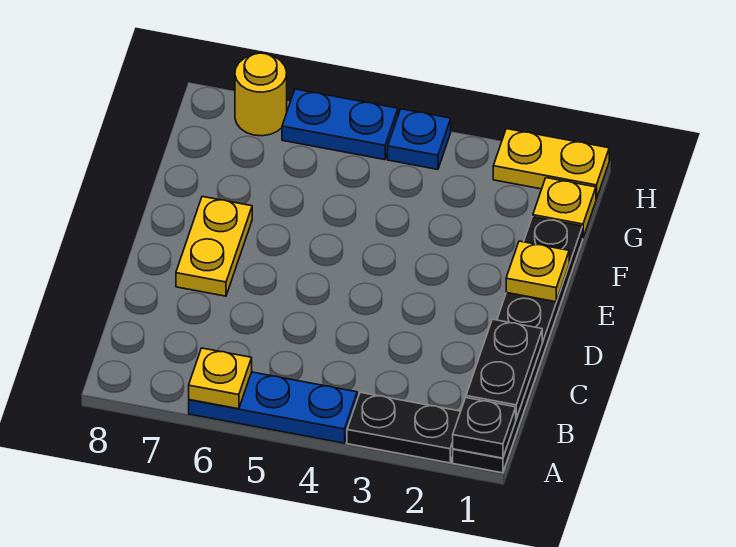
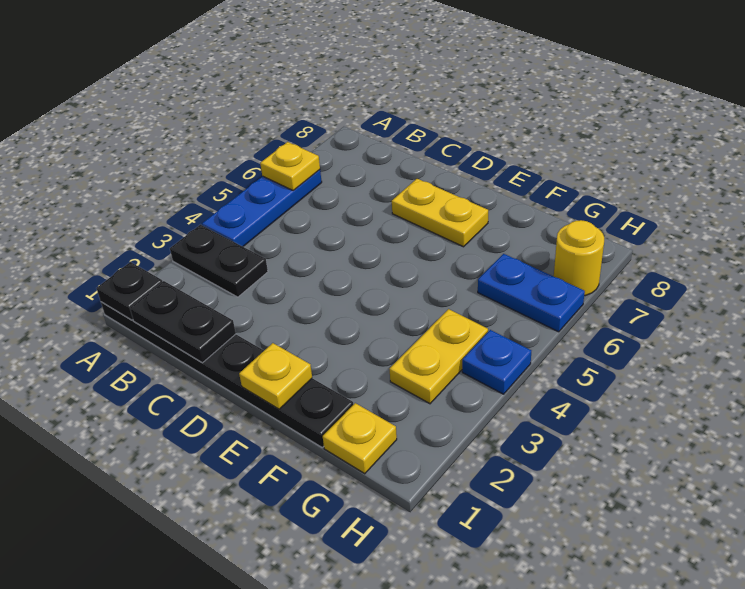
black 1x2 plate [347,392,461,463] -> black 1x2 plate turned to [170,225,268,297]
yellow 1x2 plate [493,129,609,199] -> yellow 1x2 plate moved to [390,309,488,404]
blue 1x2 plate [282,89,398,160] -> blue 1x2 plate turned to [478,254,585,332]

